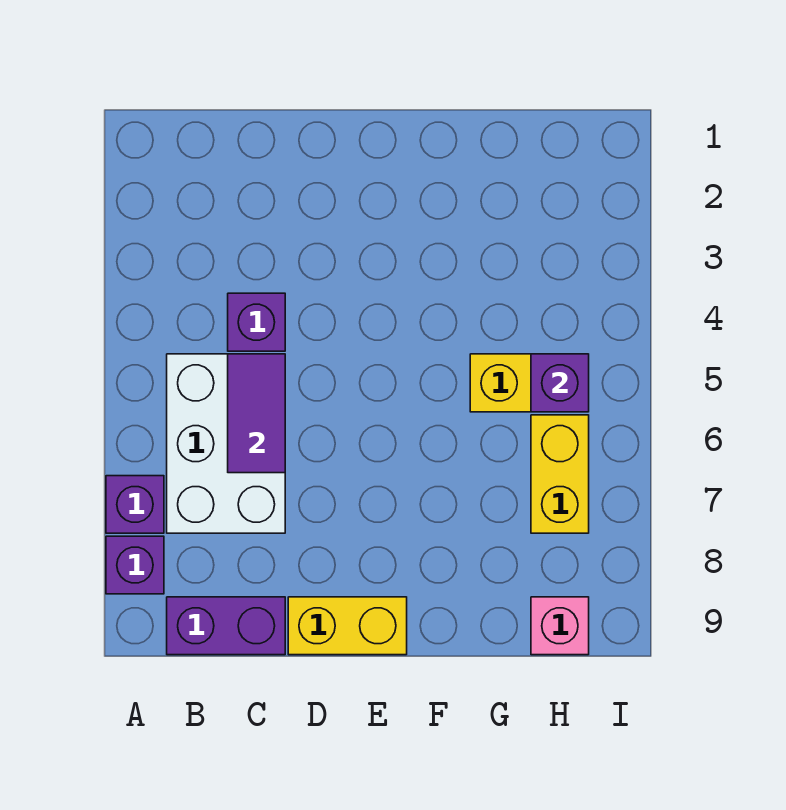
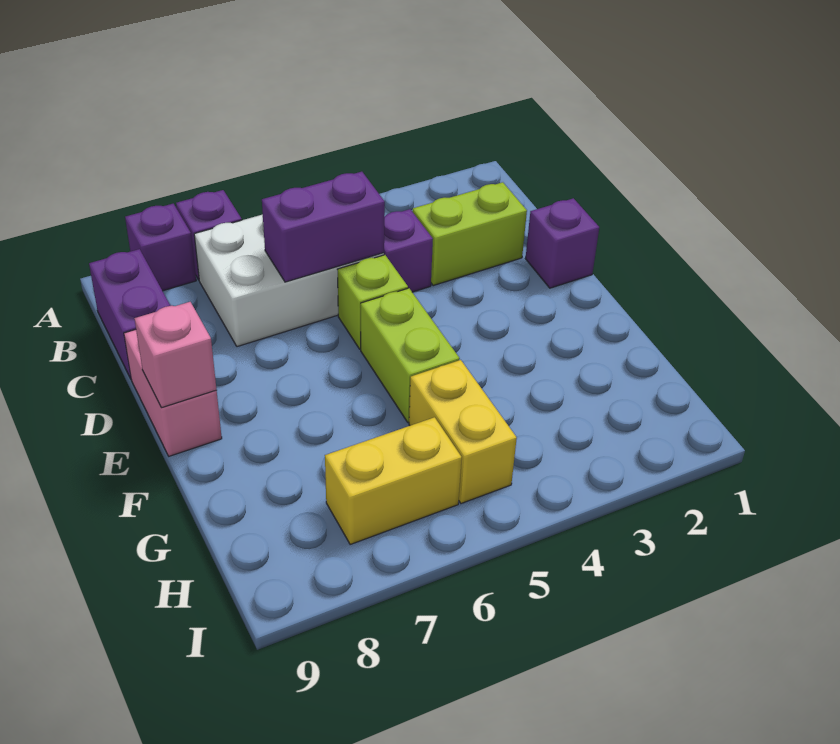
none -> lime 1x2 brick [412,182,527,286]
purple 1x2 tile [228,354,285,473] -> purple 1x2 brick [262,172,385,282]
none -> lime 1x1 brick [338,255,408,349]
yellow 1x2 brick [288,597,407,655] -> pink 1x2 brick [124,330,222,456]
none -> lime 1x2 brick [361,288,460,423]
purple 1x1 brick [531,354,589,412] -> purple 1x1 brick moved to [526,198,599,288]
pink 1x1 brick [531,597,589,655] -> pink 1x1 brick moved to [134,302,216,408]

